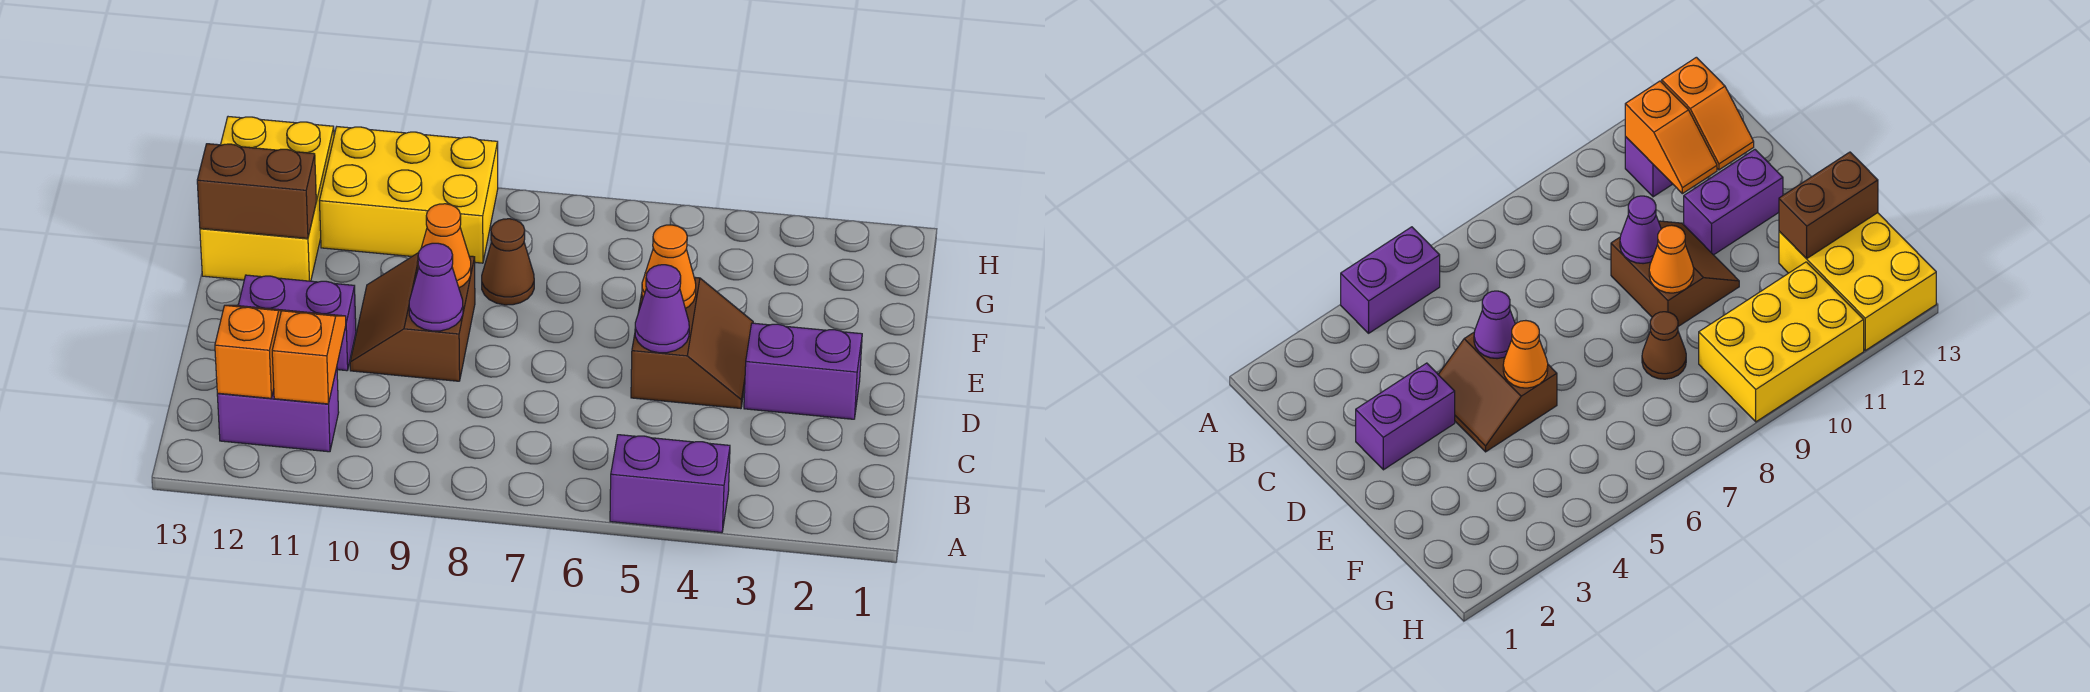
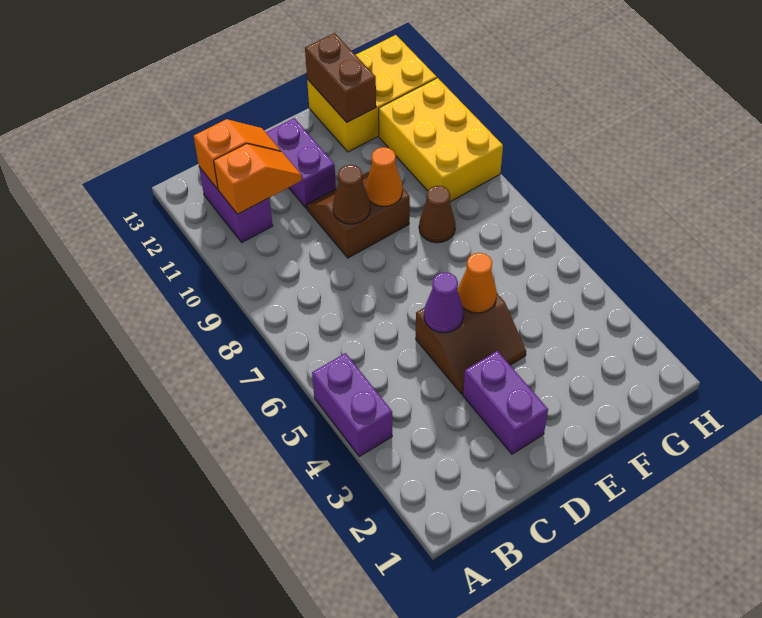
purple 1x1 cone [409,243,463,331] -> brown 1x1 cone [333,165,370,224]

